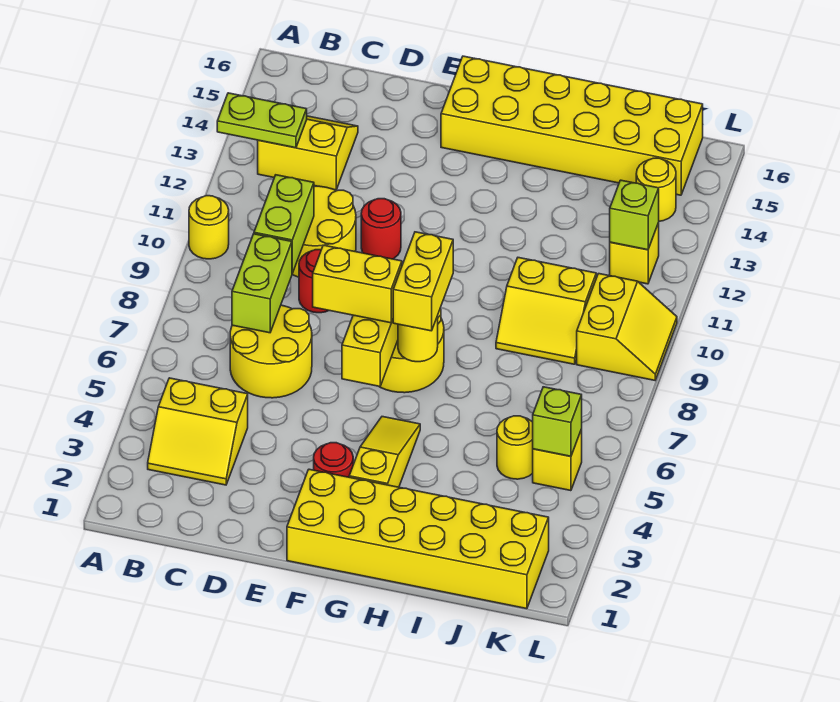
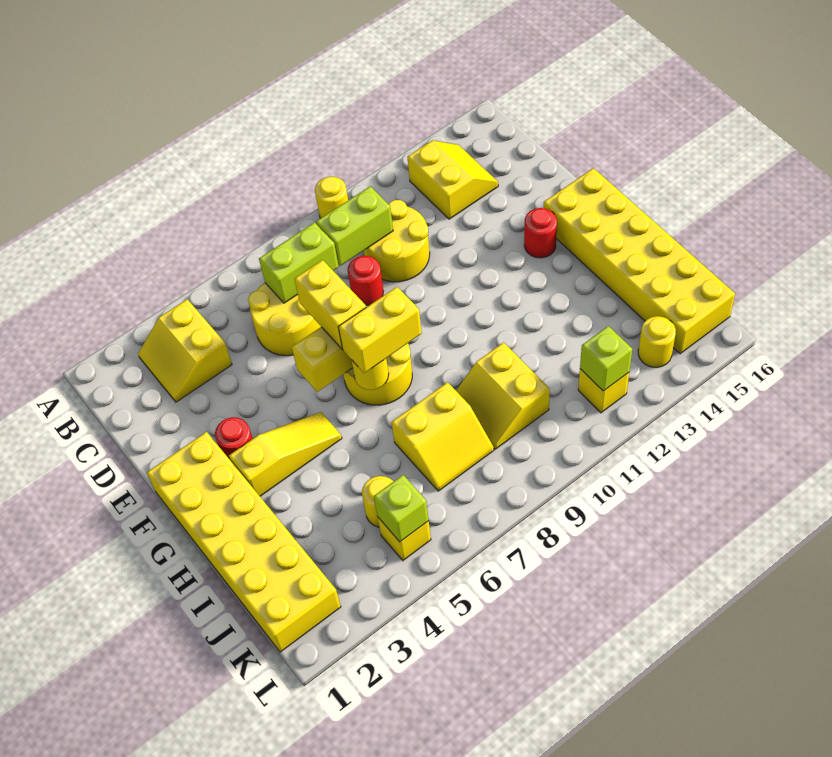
lime 1x2 plate [217,93,307,148] -> none
red 1x1 round brick [361,199,401,259] -> red 1x1 round brick moved to [524,208,557,258]
yellow 2x2 slope [577,274,677,380] -> yellow 2x2 slope moved to [392,382,494,491]

